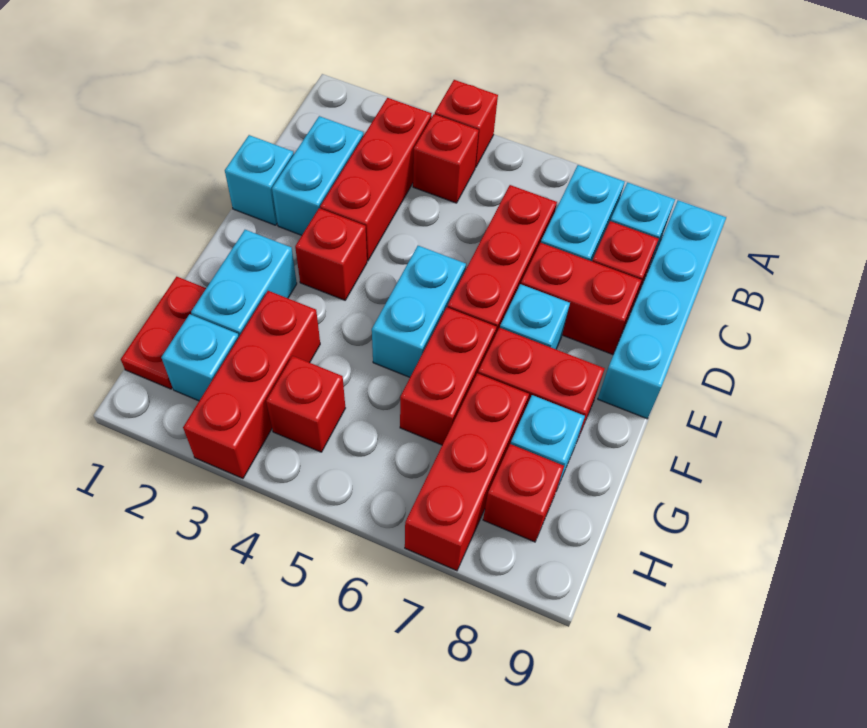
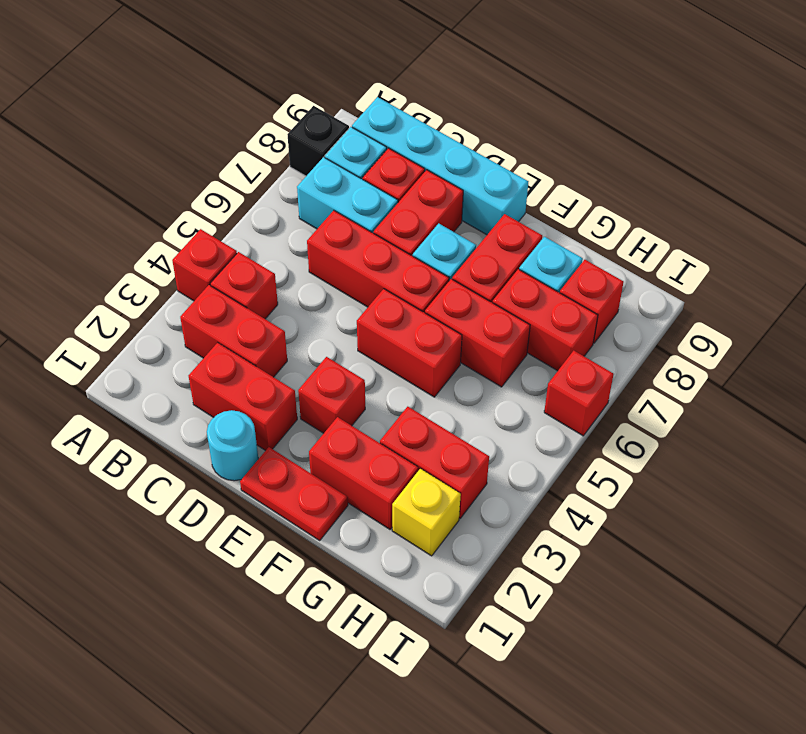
none -> black 1x1 brick [287,106,349,176]
red 1x3 brick [320,98,432,261] -> red 1x2 brick [180,285,287,377]
cyan 1x2 brick [272,116,363,235] -> red 1x2 brick [189,343,297,451]
cyan 1x1 brick [225,135,294,225] -> cyan 1x1 round brick [207,410,258,481]
cyan 1x2 brick [372,246,466,377] -> red 1x2 brick [357,289,462,397]
cyan 1x2 brick [191,230,297,336] -> red 1x2 brick [309,417,418,529]
red 1x2 plate [121,277,206,389] -> red 1x2 plate moved to [240,447,348,540]
red 1x3 brick [183,291,320,478] -> red 1x2 brick [380,407,489,518]
red 1x3 brick [405,373,529,571] -> red 1x2 brick [493,269,598,371]
cyan 1x1 brick [161,314,239,401] -> yellow 1x1 brick [392,469,461,556]
red 1x1 brick [266,356,345,452] -> red 1x1 brick moved to [544,351,614,436]

